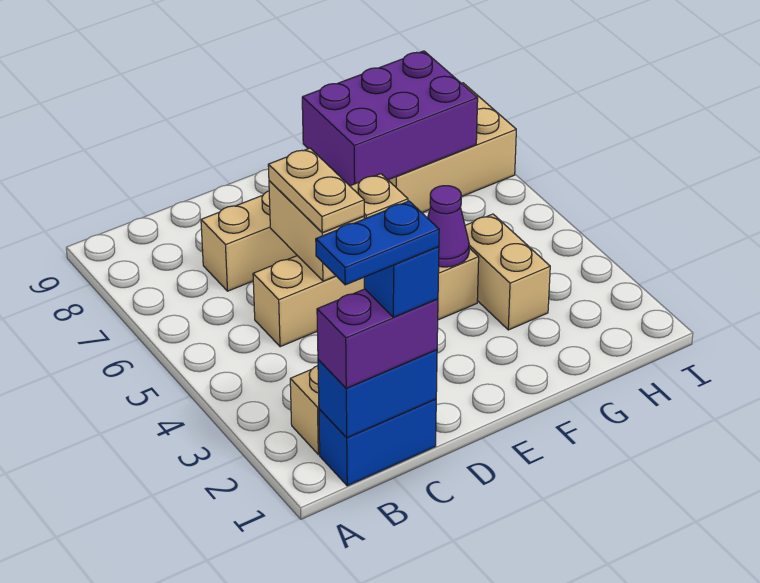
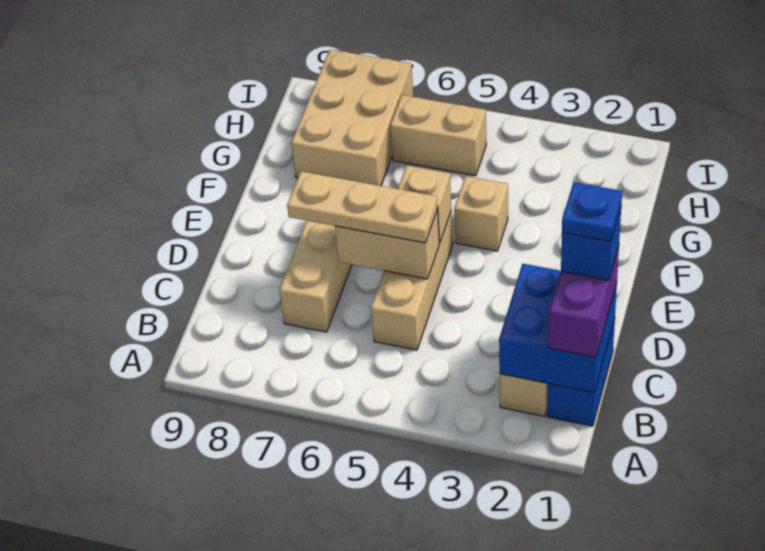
blue 1x2 brick [318,350,437,438] -> blue 2x2 brick [499,264,617,393]
blue 1x2 plate [316,201,439,285] -> blue 1x1 plate [562,182,622,241]
tan 1x2 plate [268,148,364,232] -> tan 1x3 plate [287,171,438,243]
purple 1x1 cone [428,186,469,267] -> none
purple 2x3 brick [302,51,478,186] -> none
tan 1x2 brick [465,214,550,330] -> tan 1x2 brick moved to [390,95,486,176]

